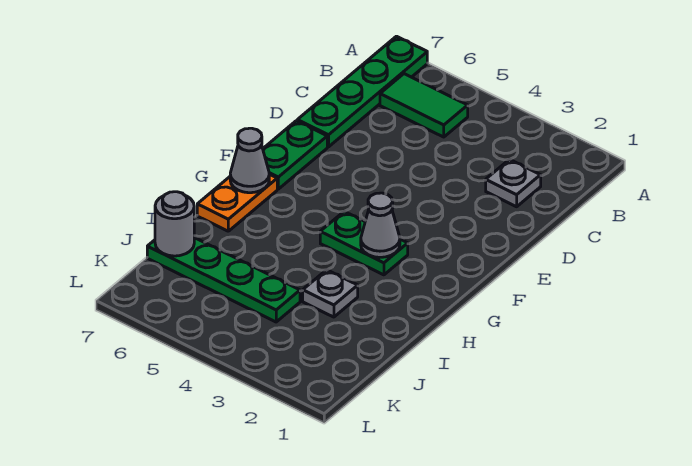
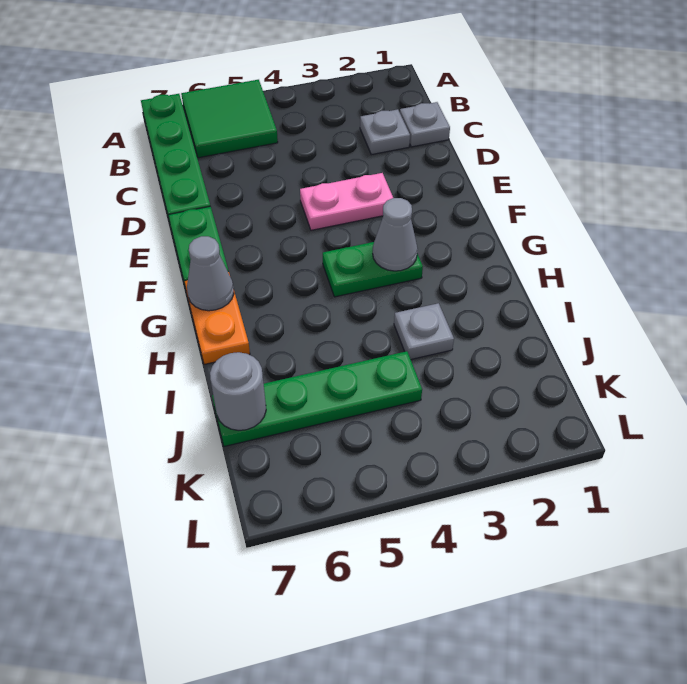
green 1x2 tile [380,74,468,137] -> green 2x2 tile [181,80,278,158]
none -> grey 1x1 plate [400,102,450,147]
none -> pink 1x2 plate [300,173,393,230]

